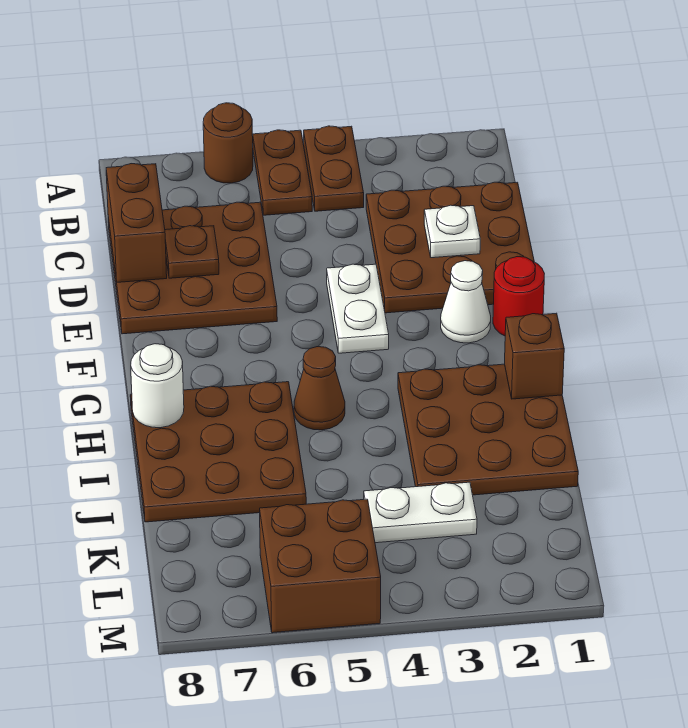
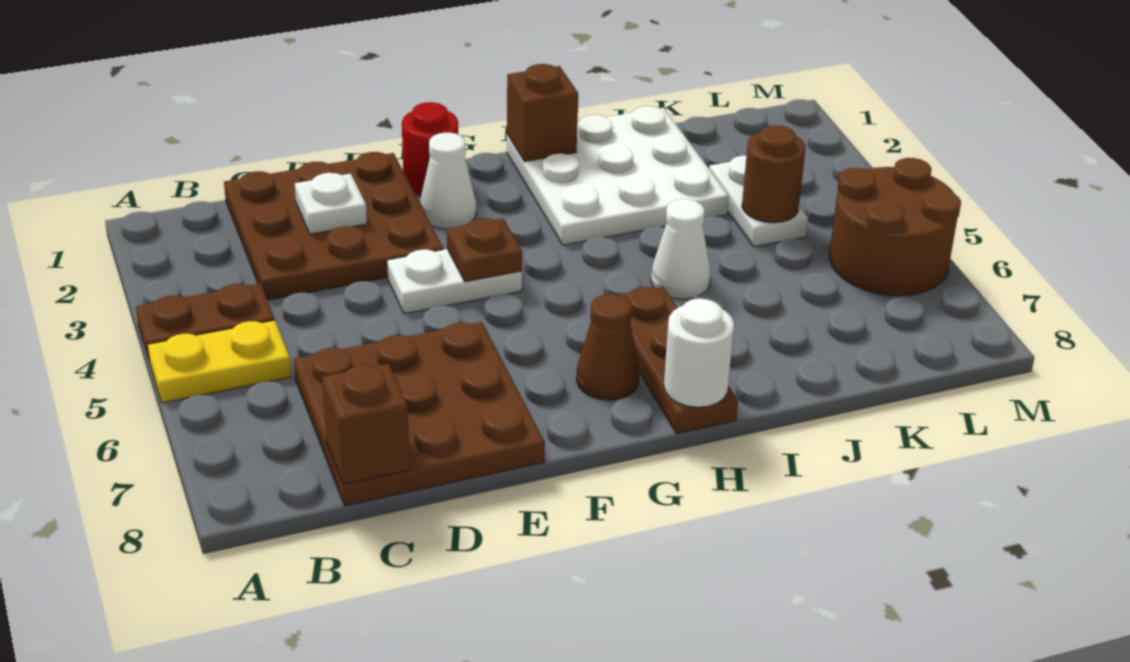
brown 1x2 plate [253,130,312,215] -> yellow 1x2 plate [148,320,291,403]
brown 1x1 round brick [203,103,253,183] -> brown 1x1 round brick moved to [742,125,806,223]
brown 1x2 brick [106,164,167,282] -> brown 1x1 brick [322,364,410,484]
brown 1x1 plate [165,226,219,278] -> brown 1x1 plate moved to [447,218,522,282]
brown 3x3 plate [398,364,578,495] -> white 3x3 plate [507,106,729,245]
brown 1x1 cone [294,347,345,430] -> brown 1x1 cone moved to [576,294,640,400]
brown 3x3 plate [130,382,306,522] -> brown 1x3 plate [620,286,738,433]
none -> white 1x1 cone [651,199,711,299]
brown 2x2 brick [260,499,381,633] -> brown 2x2 round brick [829,158,961,296]

